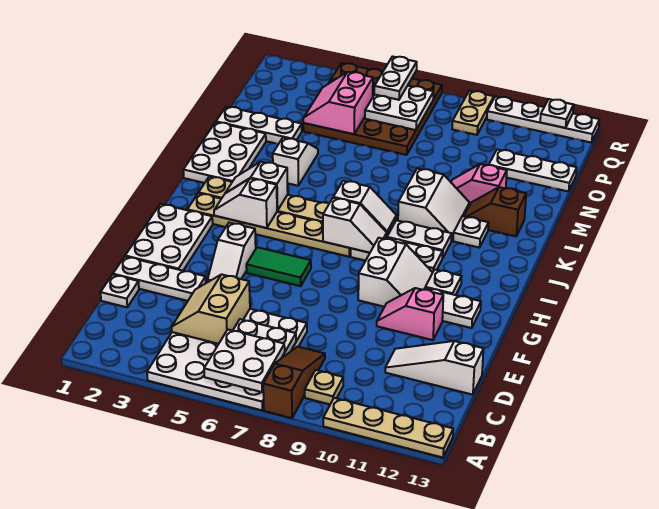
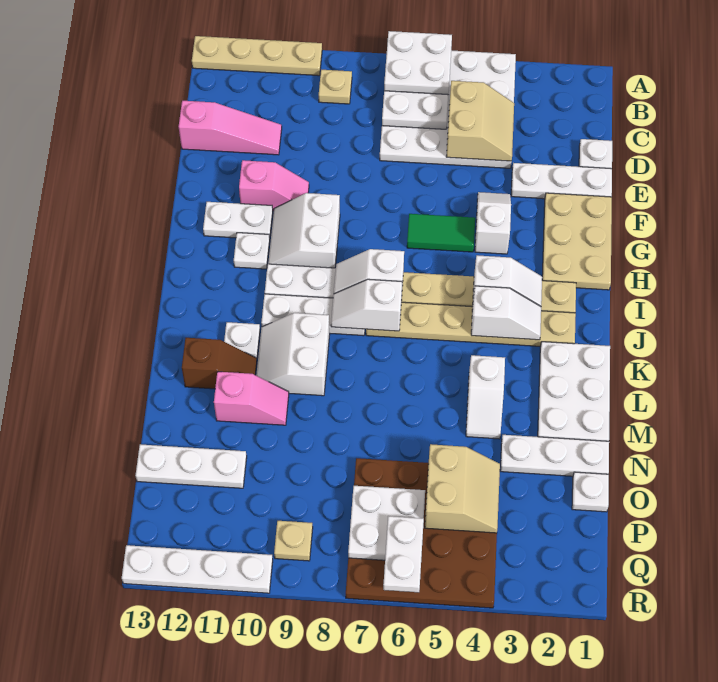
brown 1x3 slope [263,347,325,418] -> none
white 1x3 slope [385,341,483,395] -> pink 1x3 slope [179,101,282,155]
white 2x3 plate [125,204,213,271] -> tan 2x3 plate [542,193,612,290]
pink 2x2 slope [303,72,373,134] -> tan 2x2 slope [425,444,500,533]
tan 1x2 plate [452,91,494,135] -> tan 1x1 plate [274,521,313,561]
white 1x1 plate [540,99,574,128] -> white 1x1 plate moved to [572,472,609,512]

